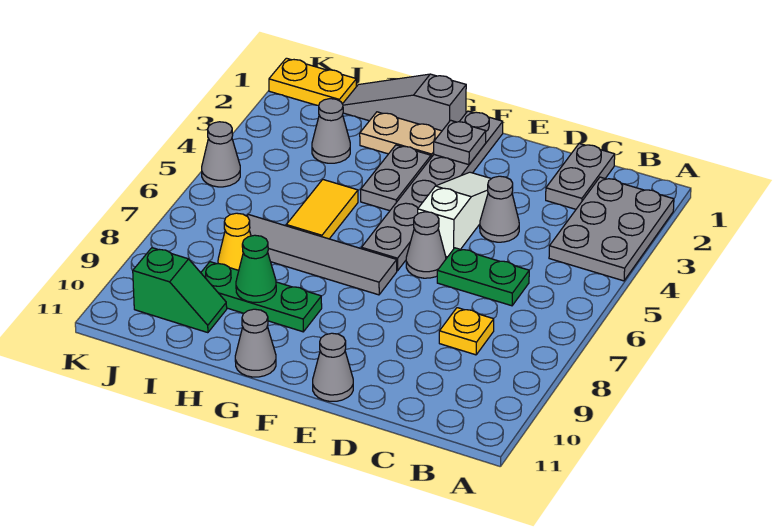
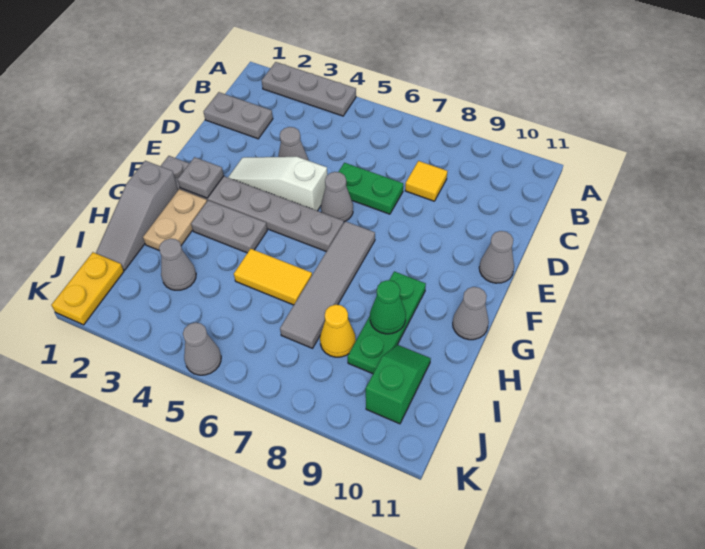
grey 2x3 plate [549,177,674,281] -> grey 1x3 plate [262,62,356,116]
green 1x2 plate [437,248,529,306] -> green 1x2 plate turned to [339,163,403,214]
yellow 1x1 plate [439,308,494,355] -> yellow 1x1 tile [405,161,447,201]

